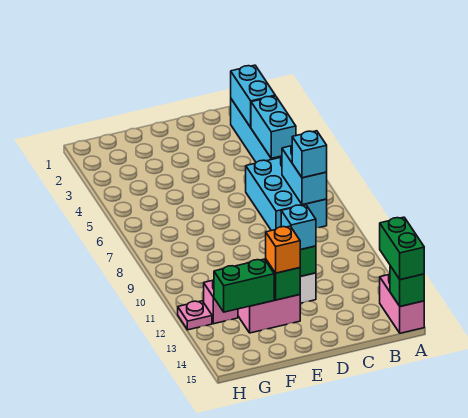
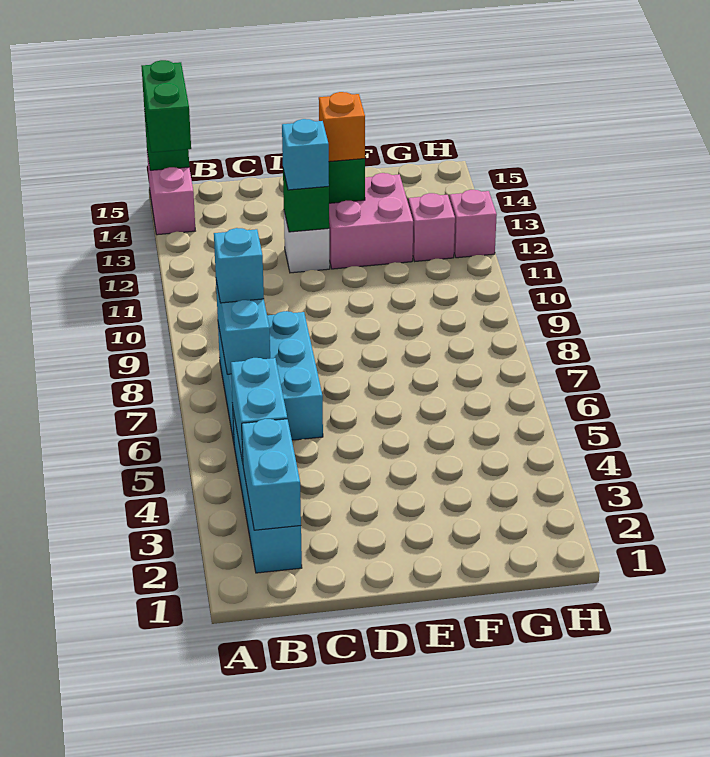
green 1x2 brick [214,259,274,312] -> none
pink 1x1 plate [178,301,212,330] -> pink 1x1 brick [450,190,497,258]

